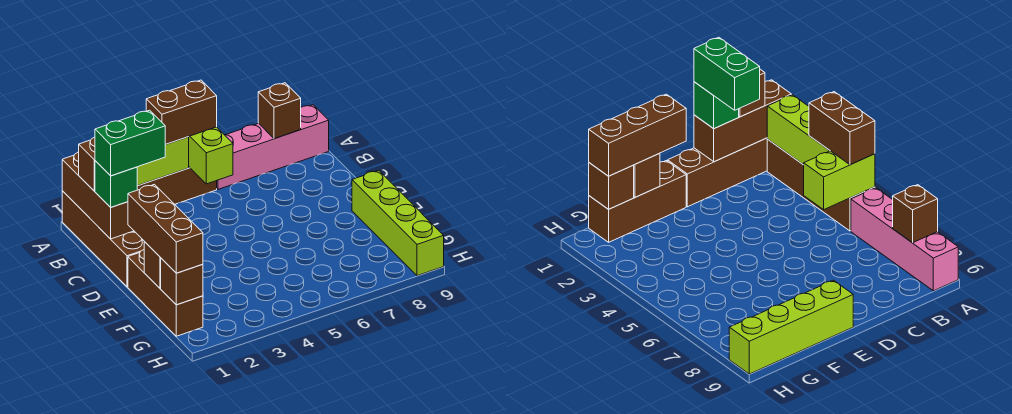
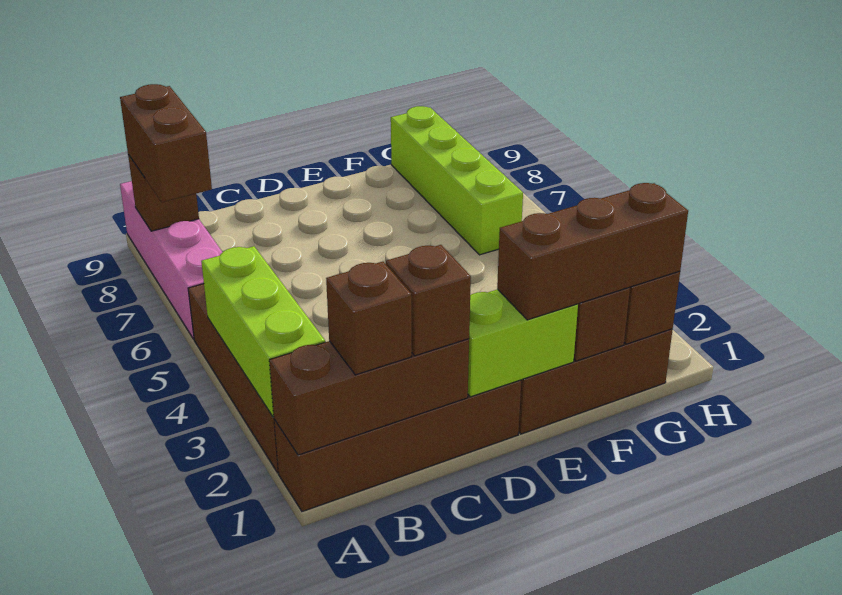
brown 1x2 brick [146,80,217,144] -> brown 1x2 brick moved to [120,84,212,202]
lime 1x2 brick [189,127,233,184] -> lime 1x2 brick moved to [468,289,578,397]
green 1x1 brick [95,161,137,207] -> brown 1x1 brick [386,245,471,356]
green 1x2 brick [95,110,166,176] -> none
lime 1x4 brick [352,170,444,276] -> lime 1x4 brick turned to [391,106,523,255]

